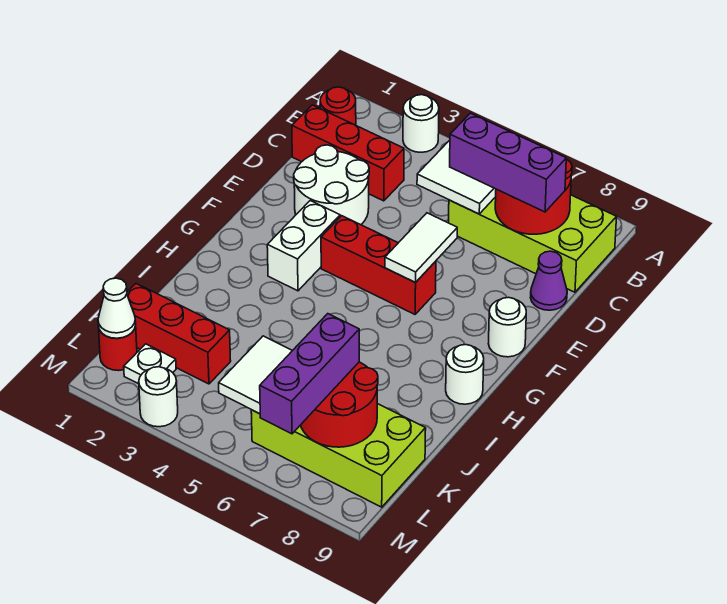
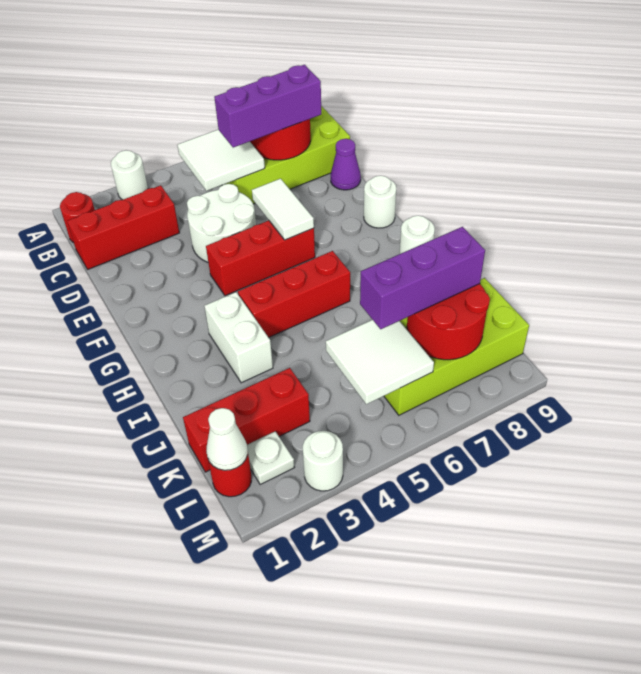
white 2x2 round brick [294,145,369,225] -> white 2x2 round brick moved to [187,184,256,262]
white 1x2 brick [267,201,340,291] -> white 1x2 brick moved to [204,292,273,383]
none -> red 1x3 brick [238,251,350,337]
purple 1x3 brick [260,314,359,434] -> purple 1x3 brick turned to [360,227,485,329]

